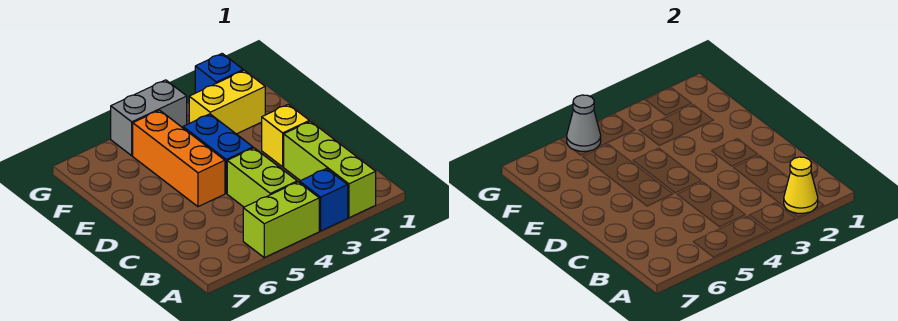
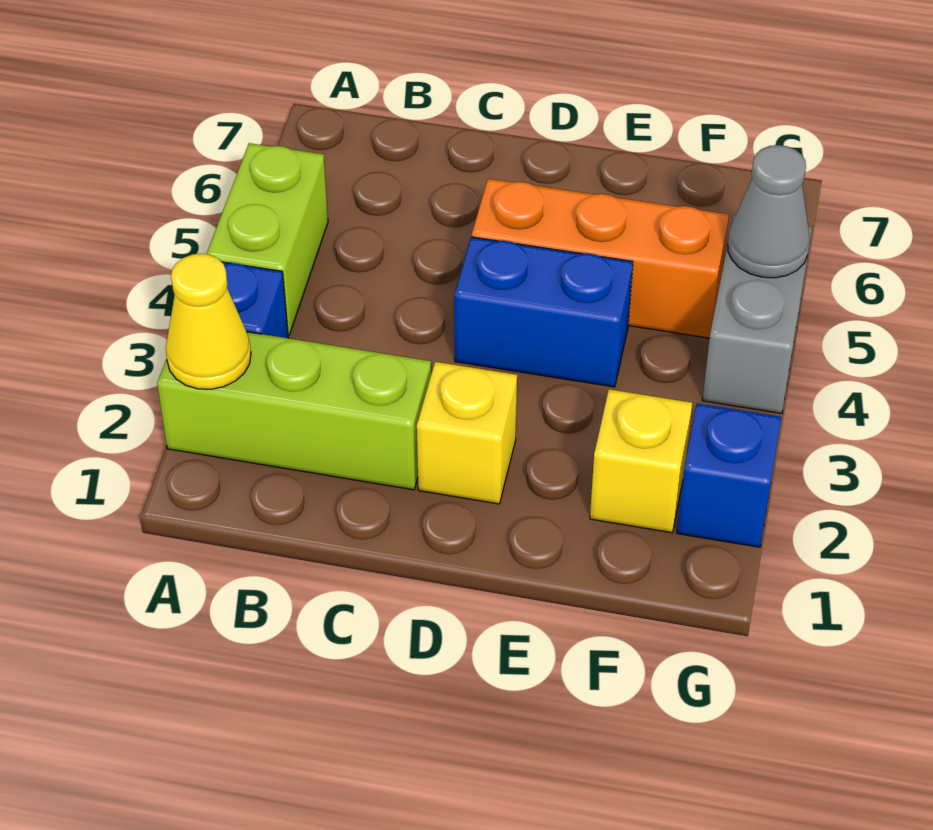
lime 1x2 brick [227,148,297,207] -> none
yellow 1x2 brick [189,70,265,134] -> yellow 1x1 brick [590,389,692,533]

